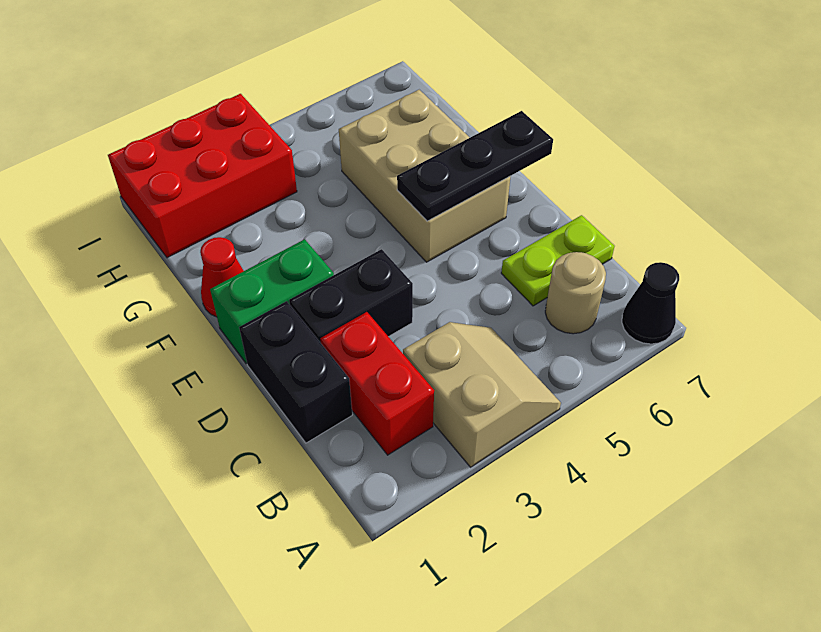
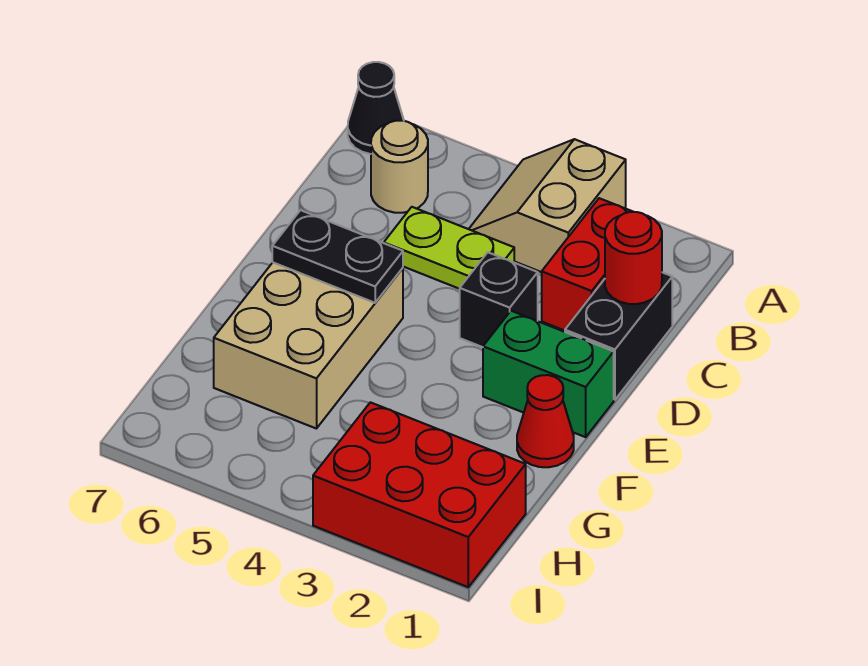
none -> red 1x1 round brick [605,212,662,304]
lime 1x2 plate [501,215,615,306] -> lime 1x2 plate moved to [384,207,514,289]
black 1x2 brick [289,249,413,343] -> black 1x1 brick [460,252,538,347]
black 1x3 plate [397,111,553,221] -> black 1x2 plate [272,210,403,303]

